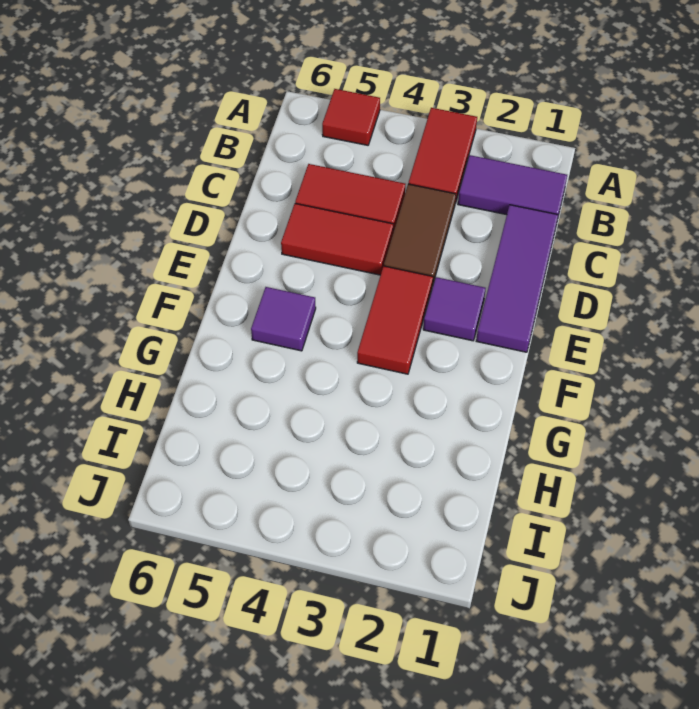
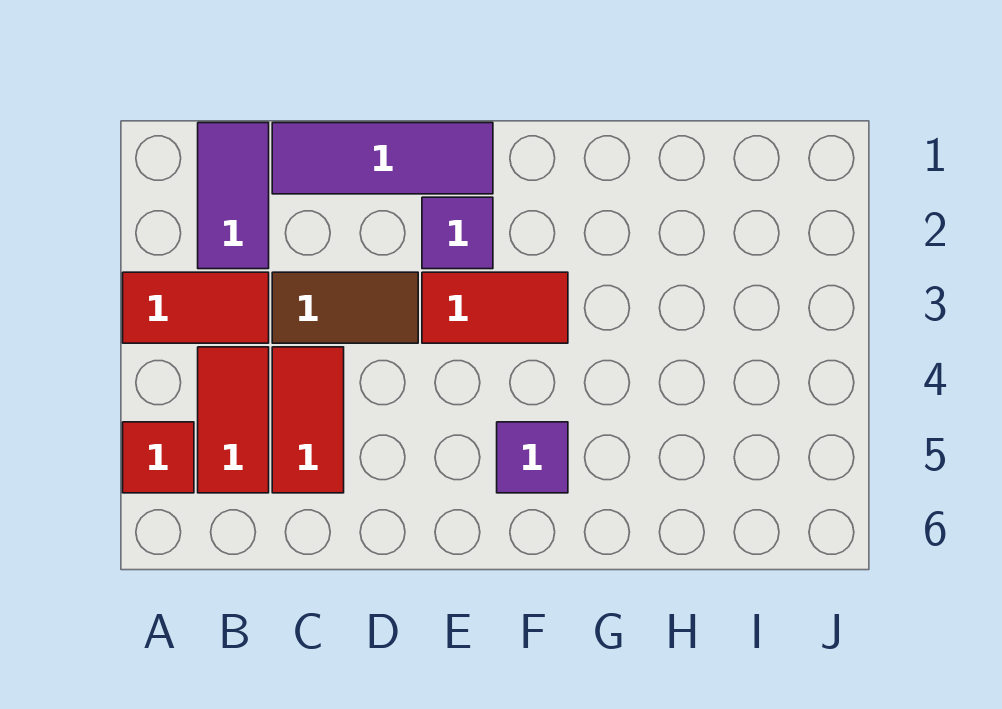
red 1x2 tile [281,204,393,275] -> red 1x2 tile moved to [198,347,269,493]

